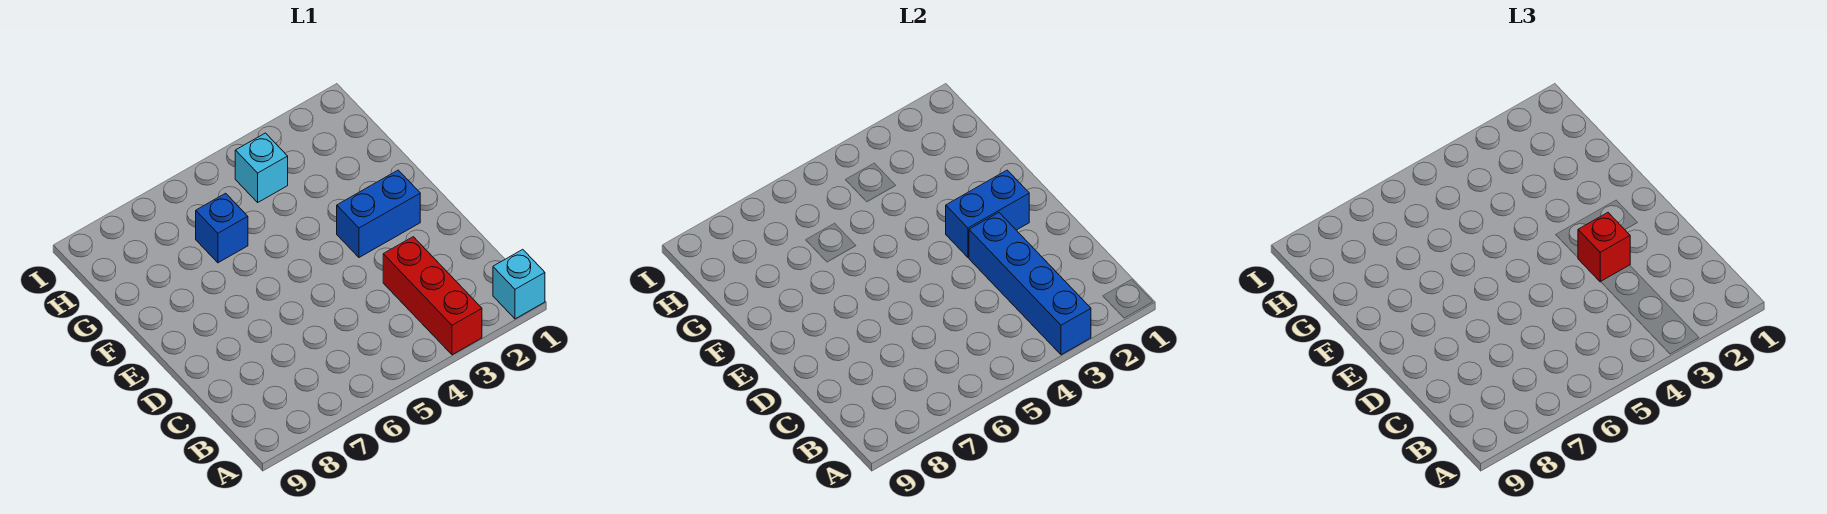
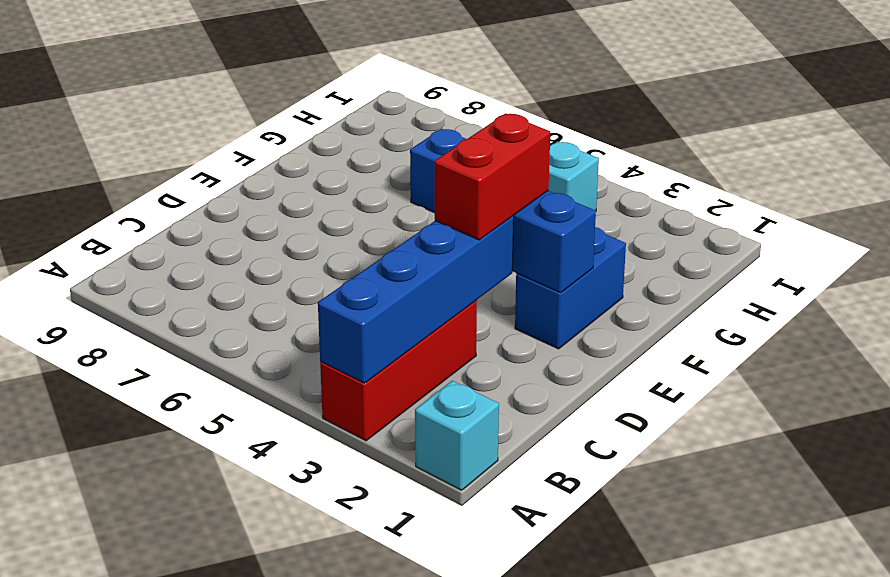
red 1x1 brick [1578,213,1630,282] -> red 1x2 brick [435,113,550,240]
blue 1x2 brick [337,170,420,257] -> blue 1x2 brick turned to [515,227,626,349]

